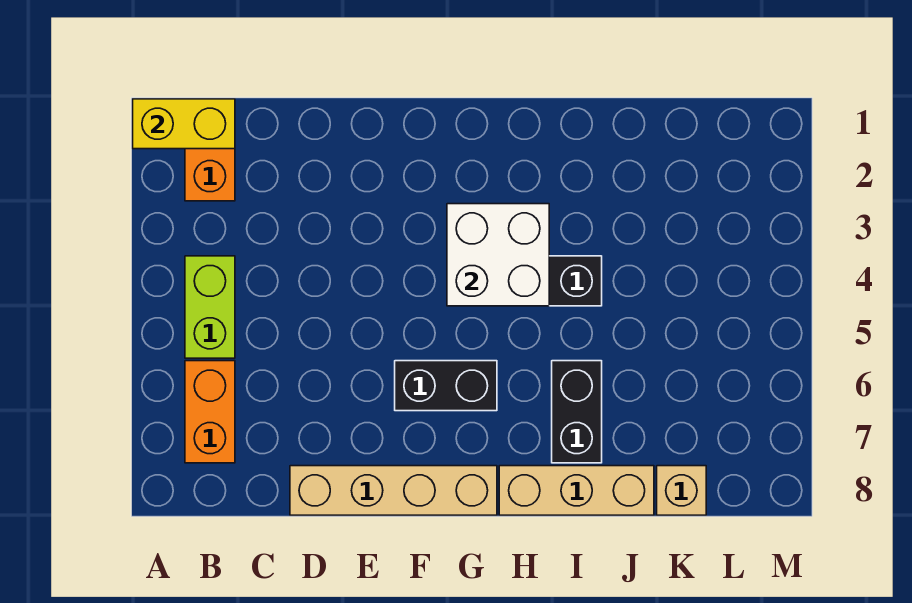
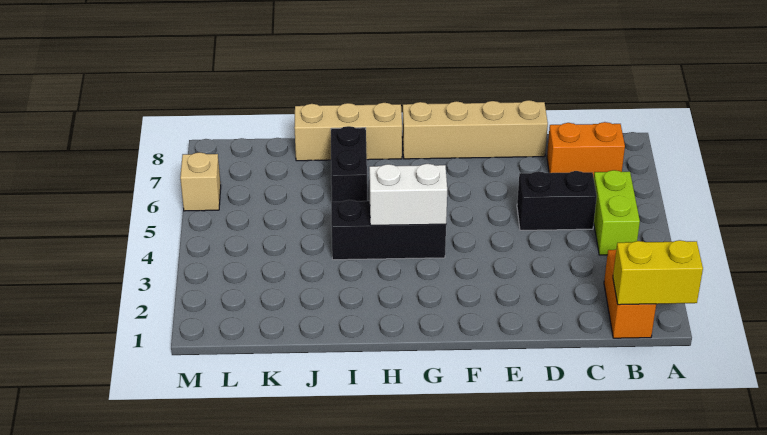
orange 1x2 brick [185,361,235,463] -> orange 1x2 brick turned to [547,122,625,177]
black 1x2 brick [395,361,497,411] -> black 1x2 brick moved to [517,171,597,230]
white 2x2 brick [447,204,549,306] -> white 1x2 brick [369,164,447,225]
tan 1x1 brick [657,466,706,515] -> tan 1x1 brick moved to [180,152,221,211]

